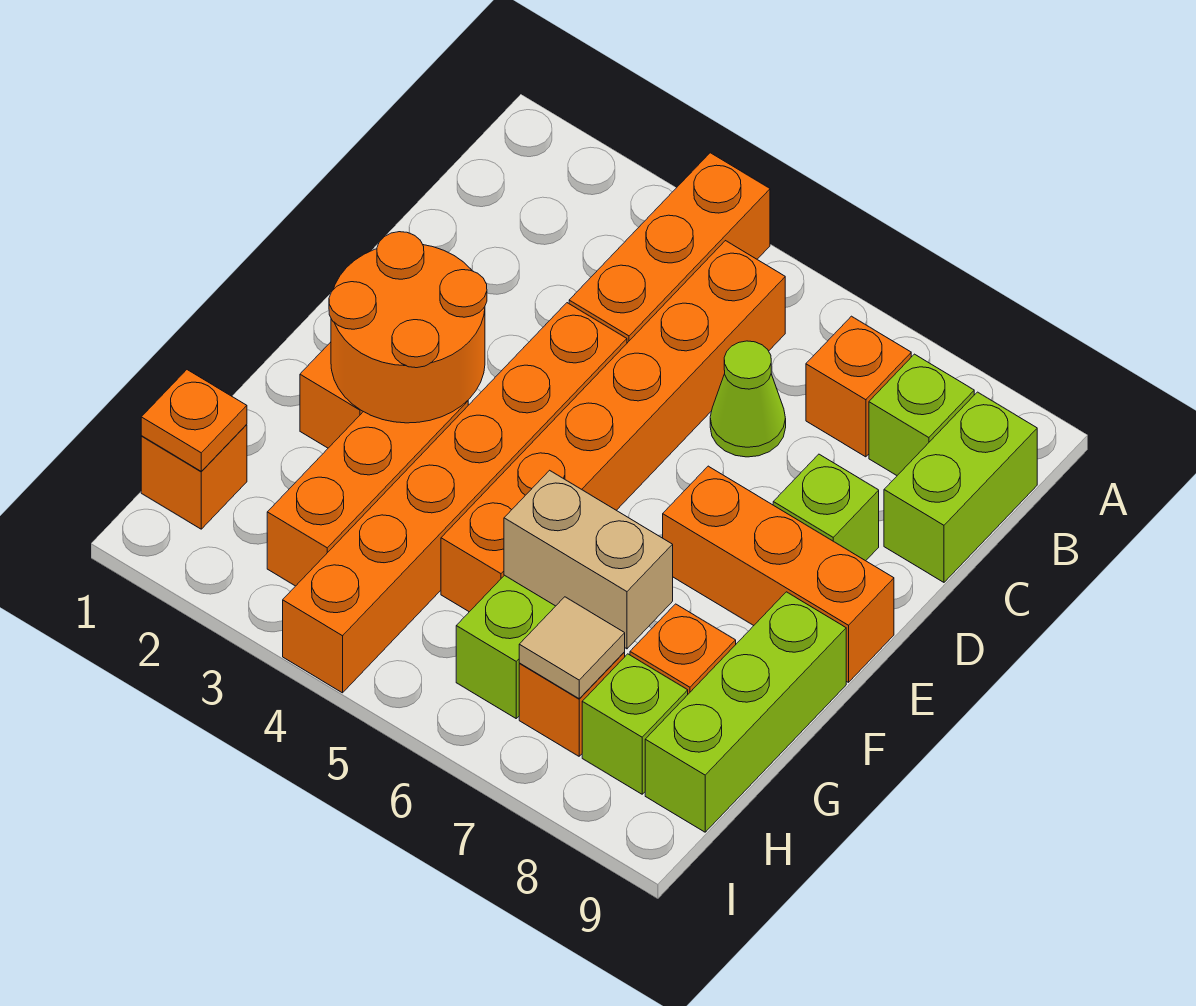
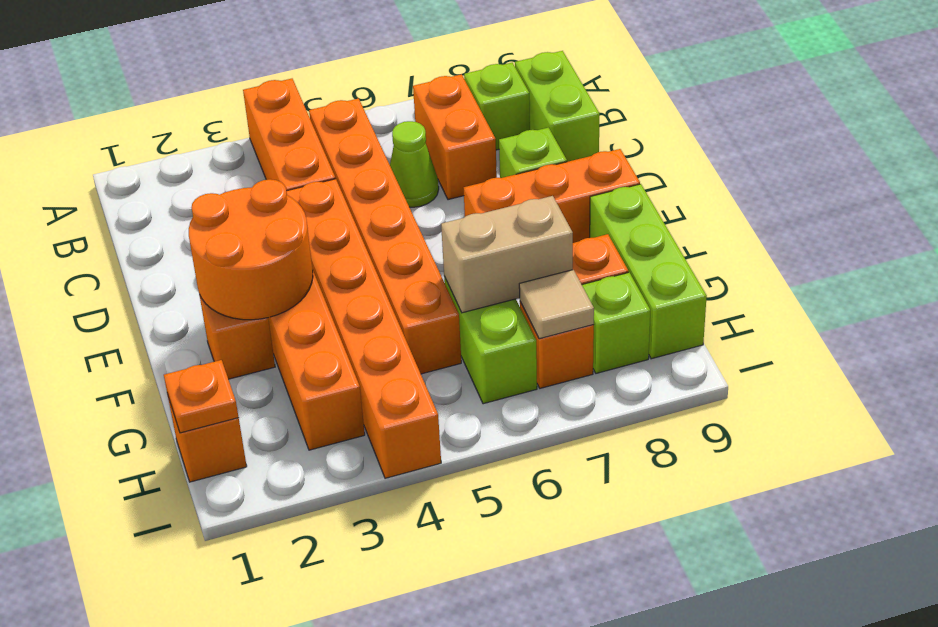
orange 1x1 brick [806,316,911,457] -> orange 1x2 brick [413,74,497,200]

